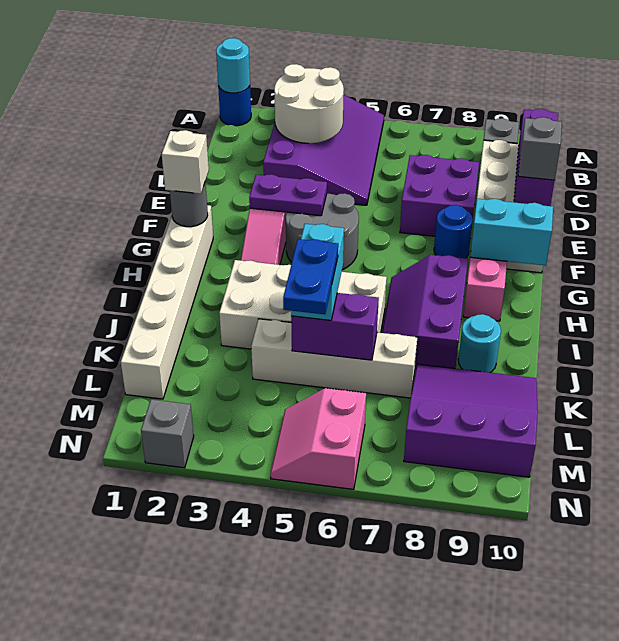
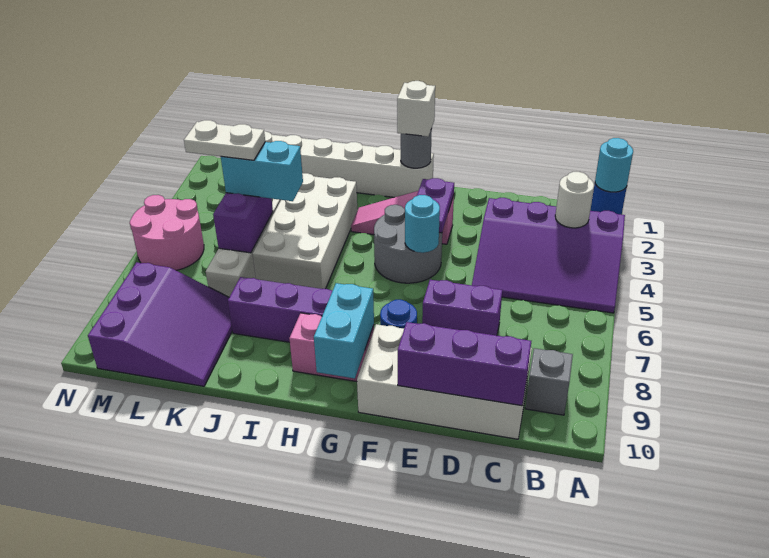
white 2x2 round brick [274,64,344,143] -> white 1x1 round brick [555,172,594,228]
purple 2x2 brick [400,155,479,236] -> purple 1x2 brick [422,280,502,336]
grey 1x1 brick [518,117,562,180] -> none
cyan 1x1 round brick [458,314,501,373] -> cyan 1x1 round brick moved to [405,195,440,253]
blue 1x2 plate [283,239,338,314] -> white 1x2 plate [184,120,265,160]
pink 2x2 slope [271,388,366,489] -> pink 2x2 round brick [130,195,204,270]
grey 1x1 brick [141,399,194,468] -> none

